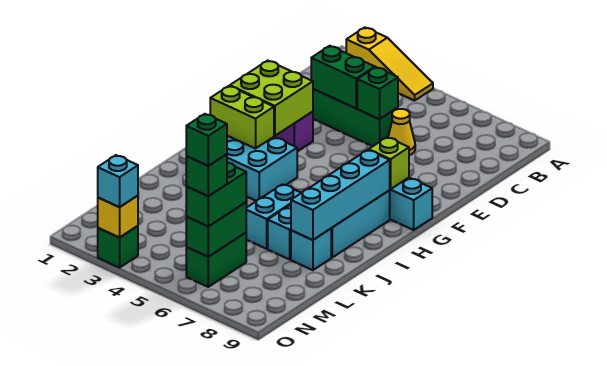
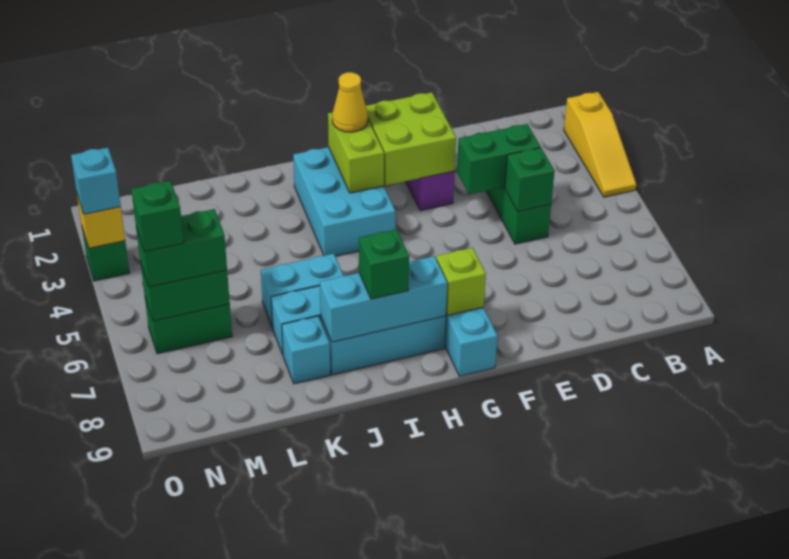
green 1x2 brick [311,46,375,108] -> green 1x2 brick turned to [457,124,541,195]
yellow 1x1 cone [388,109,415,155] -> yellow 1x1 cone moved to [332,72,368,132]
cyan 1x4 brick [291,150,390,240] -> cyan 1x3 brick [320,256,447,342]
green 1x1 brick [186,114,227,166] -> green 1x1 brick moved to [359,229,409,299]

